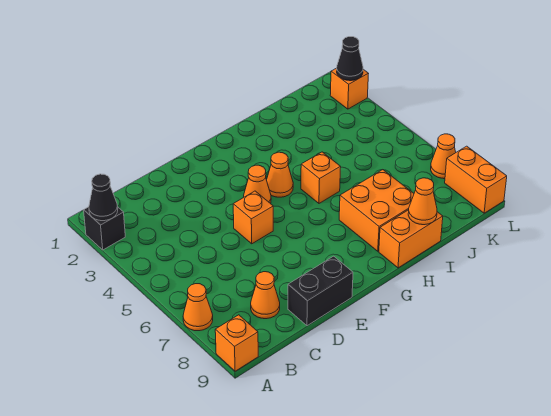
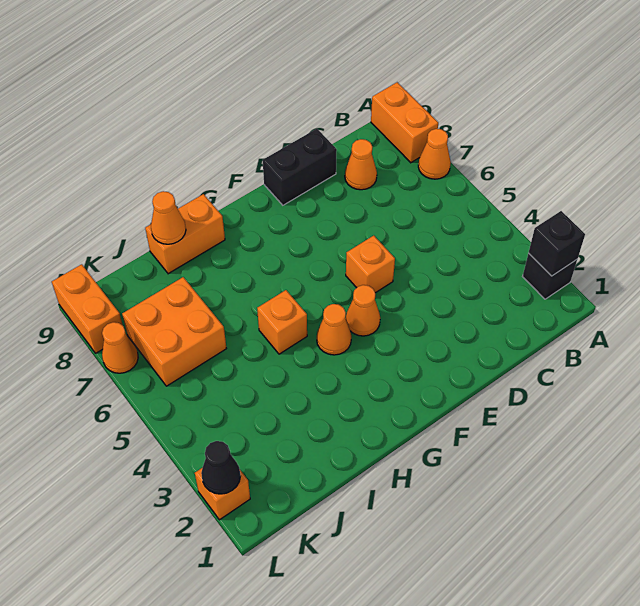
black 1x1 cone [89,174,118,221] -> black 1x1 brick [529,211,585,276]
orange 1x1 brick [215,315,258,371] -> orange 1x2 brick [371,82,438,163]
orange 2x2 brick [339,170,414,251] -> orange 2x2 brick moved to [122,277,226,386]

